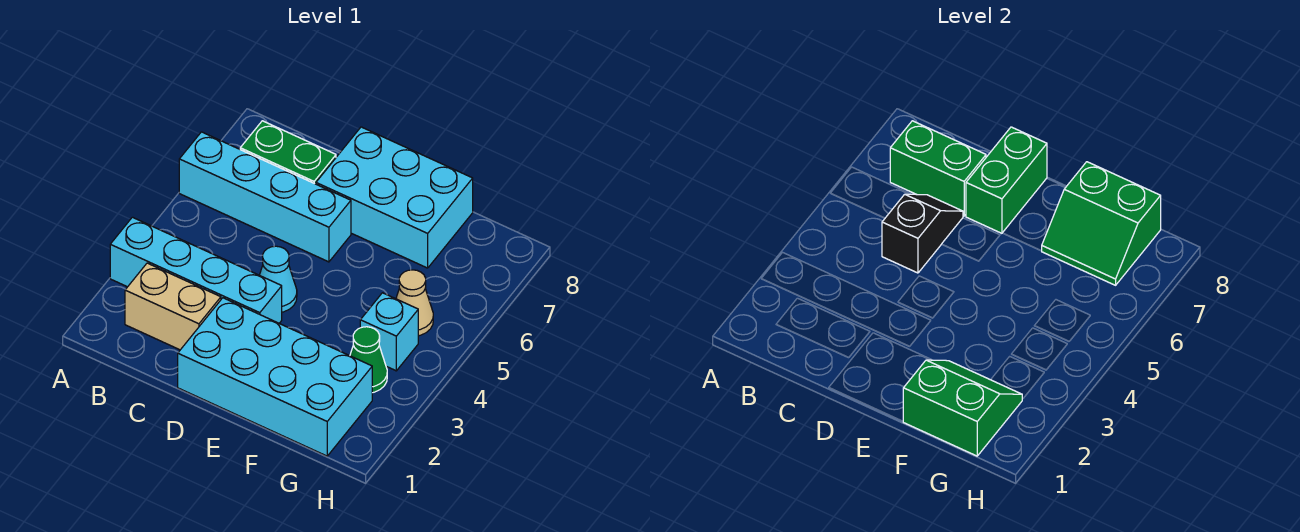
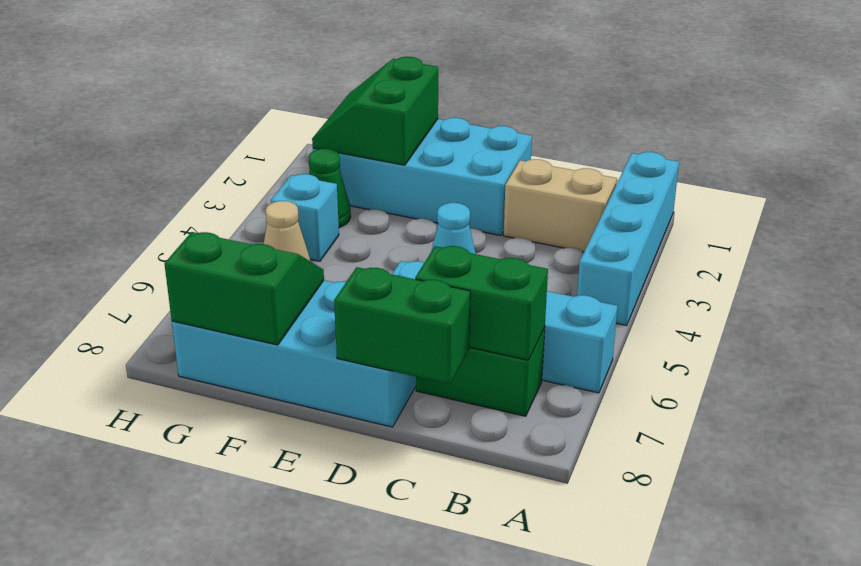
cyan 1x4 brick [110,217,282,323] -> cyan 1x4 brick turned to [577,152,679,326]
black 1x2 slope [882,194,963,273] -> none
cyan 2x3 brick [316,127,473,268] -> cyan 2x4 brick [172,280,416,427]
green 1x2 brick [966,127,1047,233] -> green 1x2 brick turned to [334,267,470,384]
green 2x2 slope [903,360,1022,456] -> green 2x2 slope turned to [312,57,438,165]

